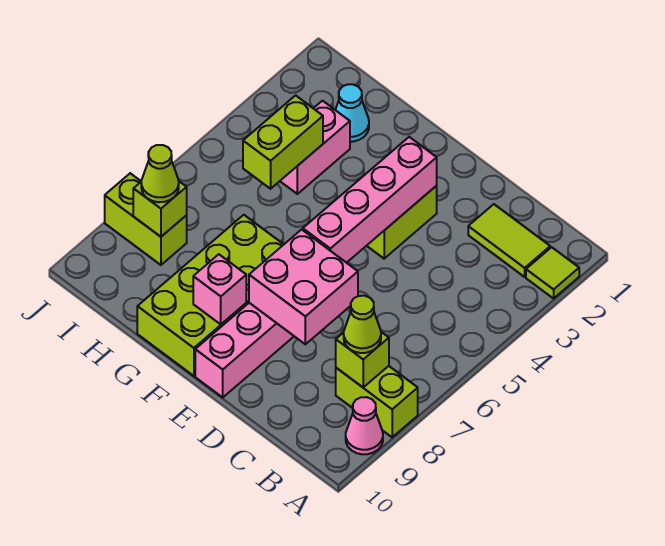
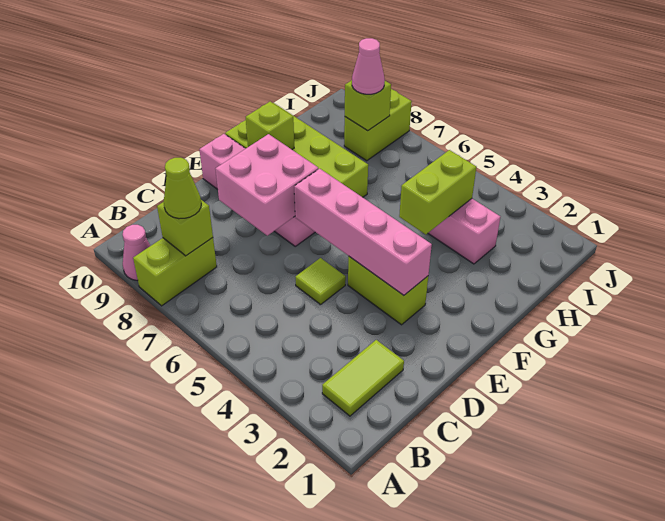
lime 1x1 tile [526,247,579,298] -> lime 1x1 tile moved to [295,258,346,304]
pink 1x1 brick [193,254,246,324] -> lime 1x1 brick [246,102,294,149]
cyan 1x1 cone [335,84,369,142] -> none
lime 1x2 brick [243,95,323,189] -> lime 1x2 brick turned to [399,150,476,235]
lime 1x1 cone [141,145,179,202] -> pink 1x1 cone [352,38,385,94]

